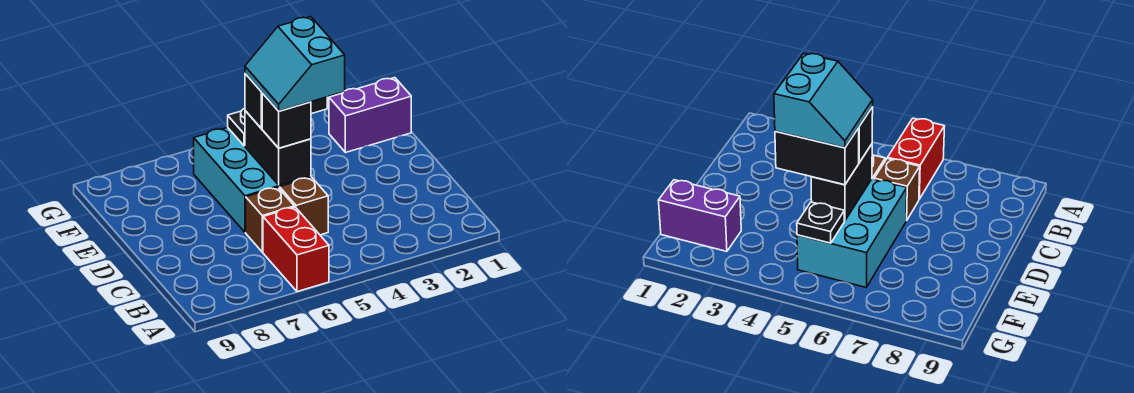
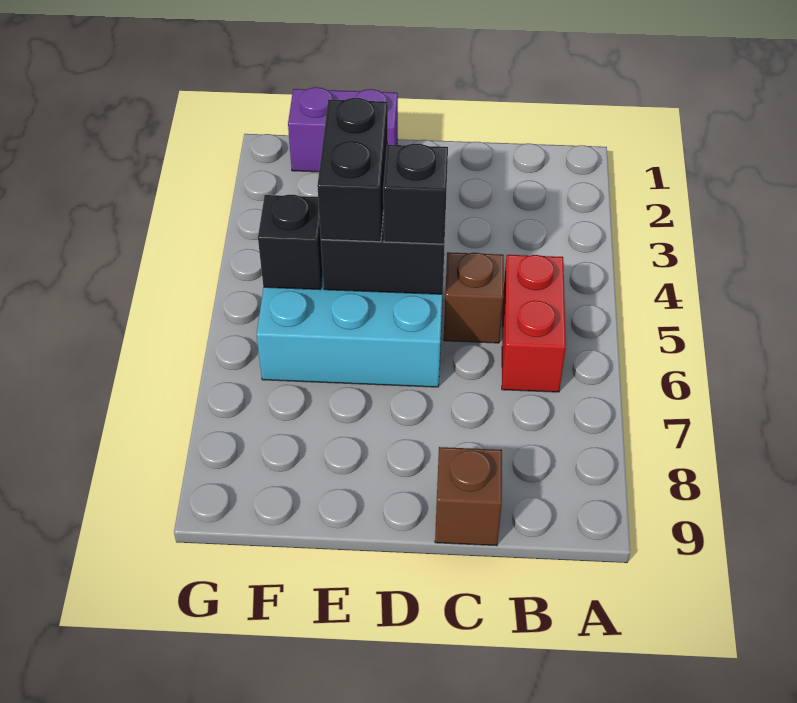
red 1x2 brick [263,207,329,292] -> red 1x2 brick turned to [502,255,566,392]
brown 1x1 brick [246,187,294,252] -> brown 1x1 brick moved to [435,447,502,546]
cyan 2x2 slope [245,17,345,111] -> none
purple 1x2 brick [329,78,411,153] -> purple 1x2 brick turned to [288,87,398,172]
black 1x1 plate [228,108,245,146] -> black 1x1 brick [258,195,323,290]

